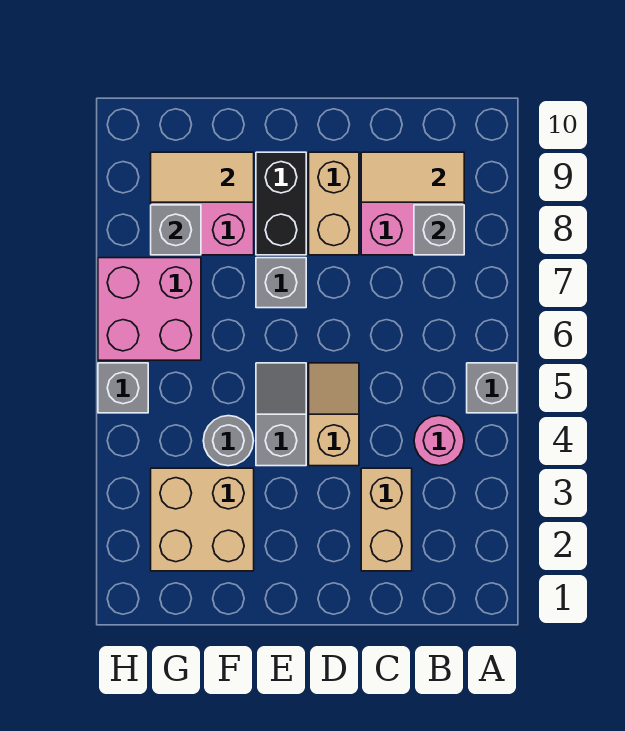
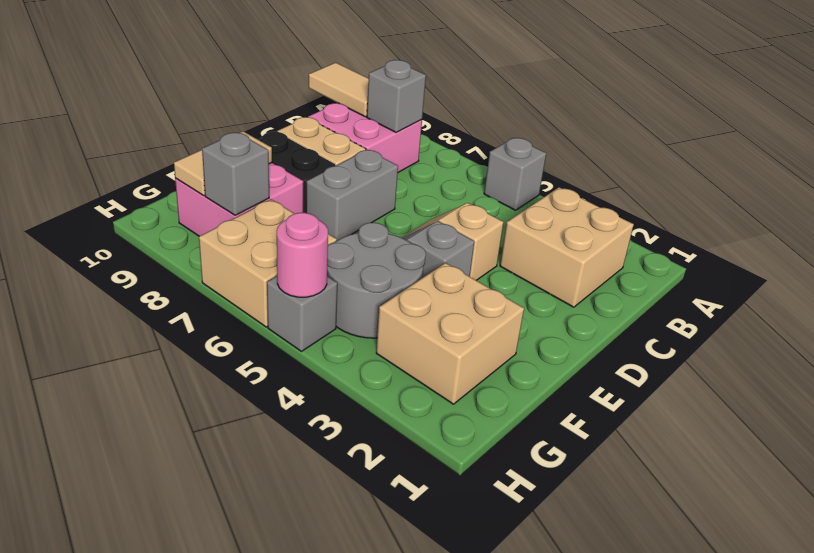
pink 1x1 round brick [414,416,464,466] -> pink 1x1 round brick moved to [277,213,328,297]
tan 1x2 tile [361,152,464,202] -> tan 1x2 tile turned to [309,63,369,117]
tan 1x2 brick [361,468,412,571] -> tan 2x2 brick [500,187,634,307]
grey 1x1 brick [256,258,306,308] -> grey 1x2 brick [306,150,398,241]
grey 1x1 round brick [203,416,254,466] -> grey 2x2 round brick [327,223,426,338]
pink 2x2 brick [98,258,201,360] -> tan 2x2 brick [199,200,337,327]

